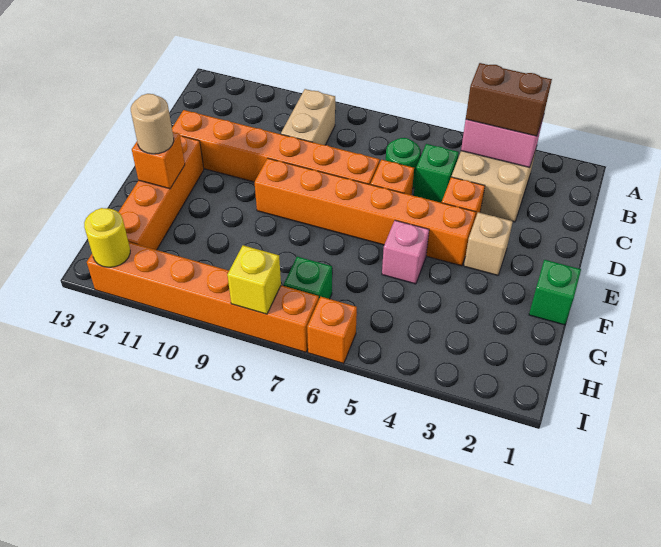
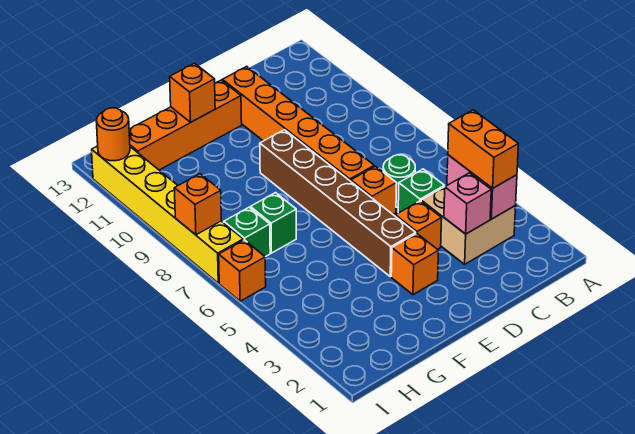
brown 1x2 brick [466,63,552,136] -> orange 1x2 brick [448,110,518,188]
tan 1x2 brick [281,89,335,145] -> none
tan 1x1 brick [464,212,513,275] -> orange 1x1 brick [391,233,438,295]
orange 1x6 brick [254,158,476,266] -> brown 1x6 brick [260,130,416,277]
green 1x1 brick [529,260,581,325] -> green 1x1 brick moved to [250,193,296,253]
pink 1x1 brick [382,220,429,284] -> pink 1x1 brick moved to [444,173,491,234]
tan 1x1 round brick [131,94,174,154] -> none
orange 1x6 brick [87,242,319,352] -> yellow 1x6 brick [92,146,243,283]
yellow 1x1 brick [227,245,281,314] -> orange 1x1 brick [174,174,221,235]
yellow 1x1 round brick [84,208,130,267] -> orange 1x1 round brick [96,108,130,161]

